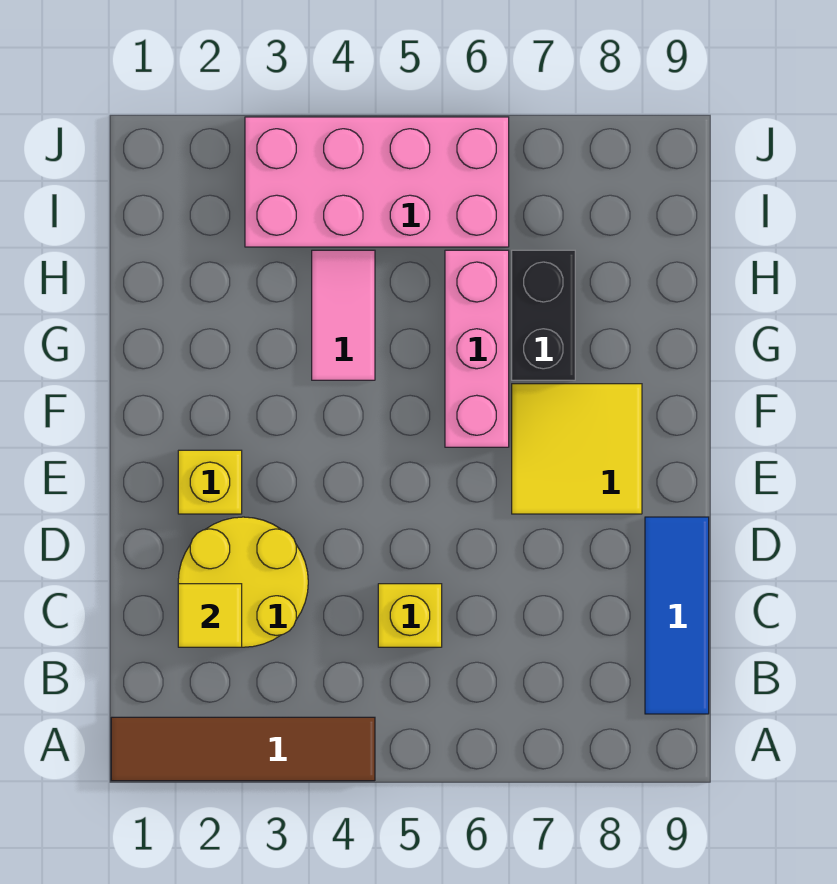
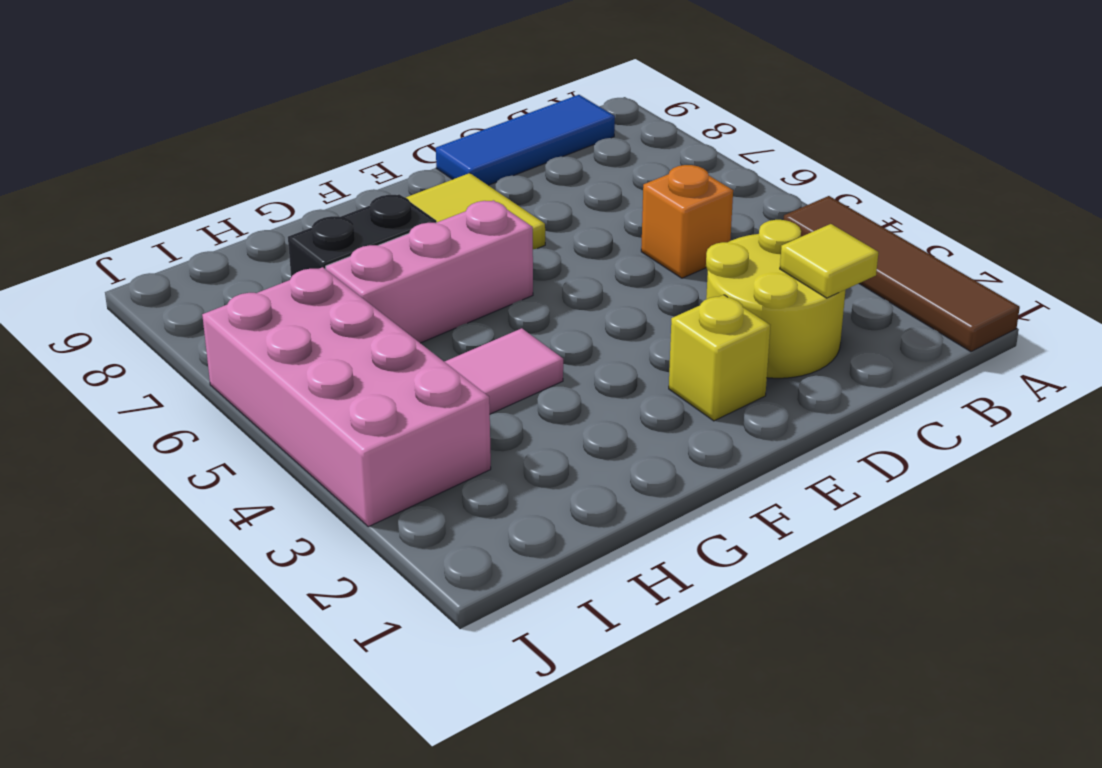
yellow 1x1 brick [378,584,442,647] -> orange 1x1 brick [641,165,733,278]

